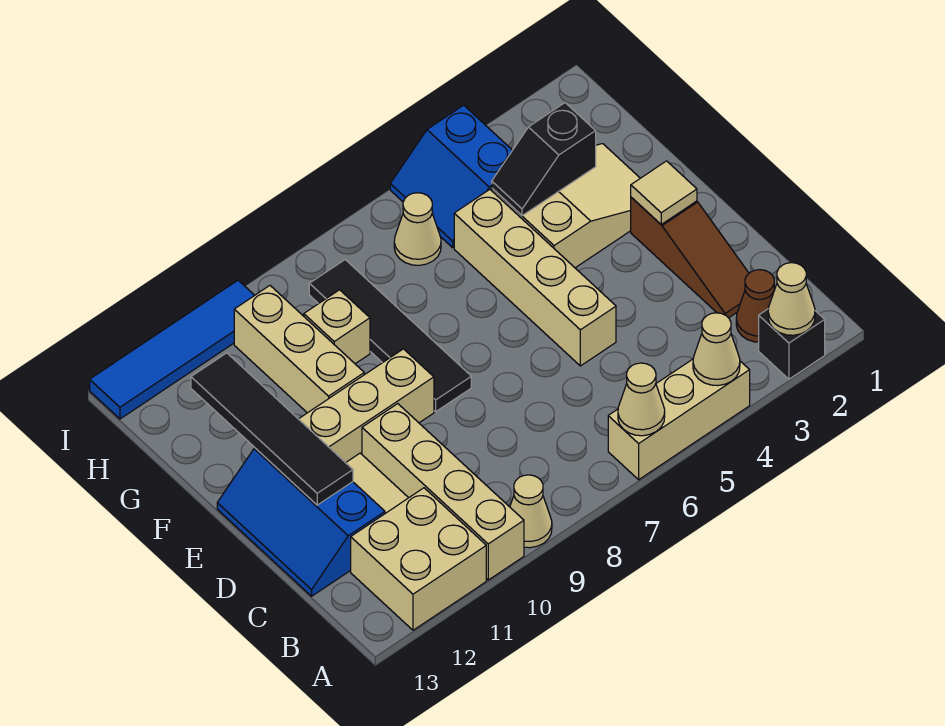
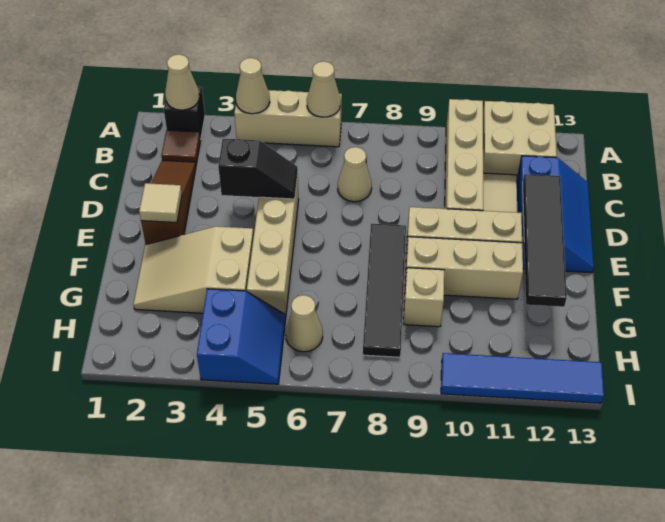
tan 1x1 cone [510,475,552,548] -> tan 1x1 cone moved to [338,147,372,202]
brown 1x1 cone [736,270,774,342] -> brown 1x1 tile [161,130,201,164]
tan 1x3 brick [234,286,364,413] -> tan 1x3 brick turned to [405,237,523,299]
black 1x2 slope [492,103,596,216] -> black 1x2 slope moved to [218,139,298,199]

